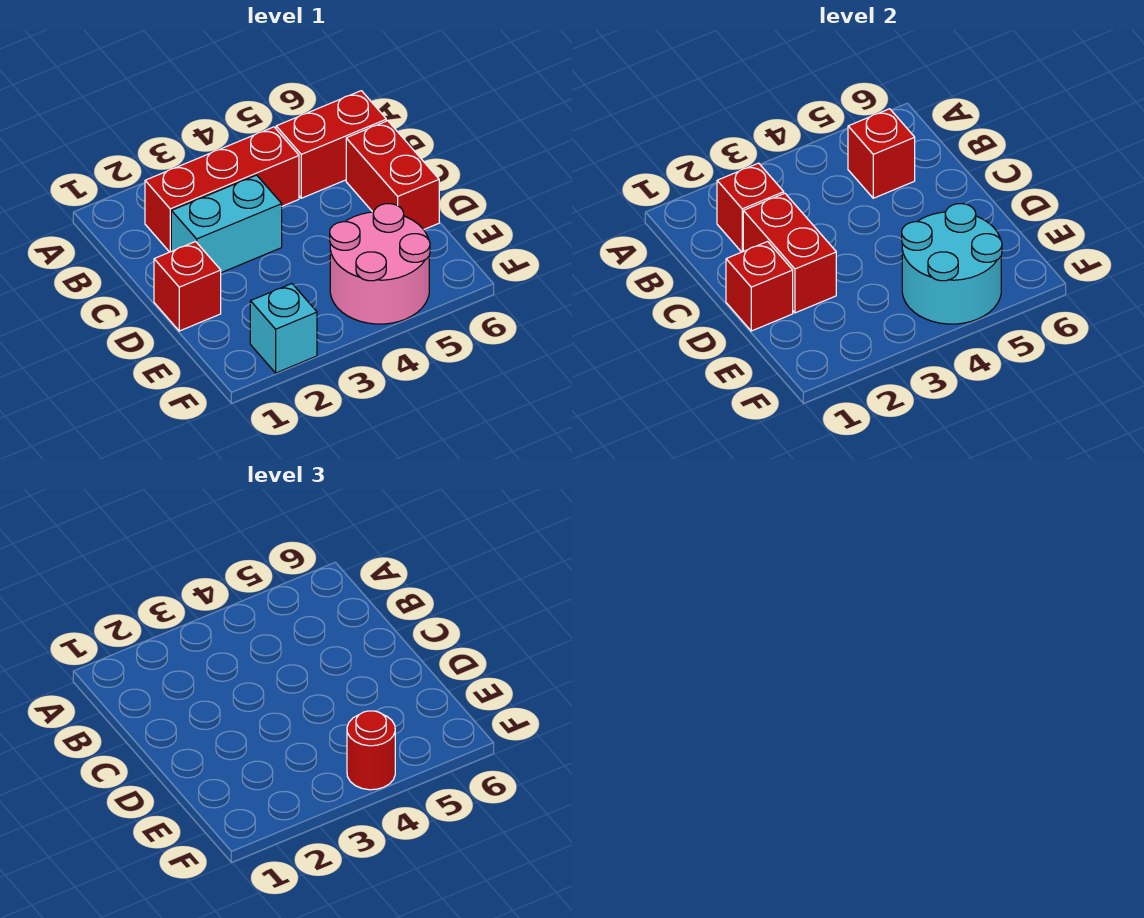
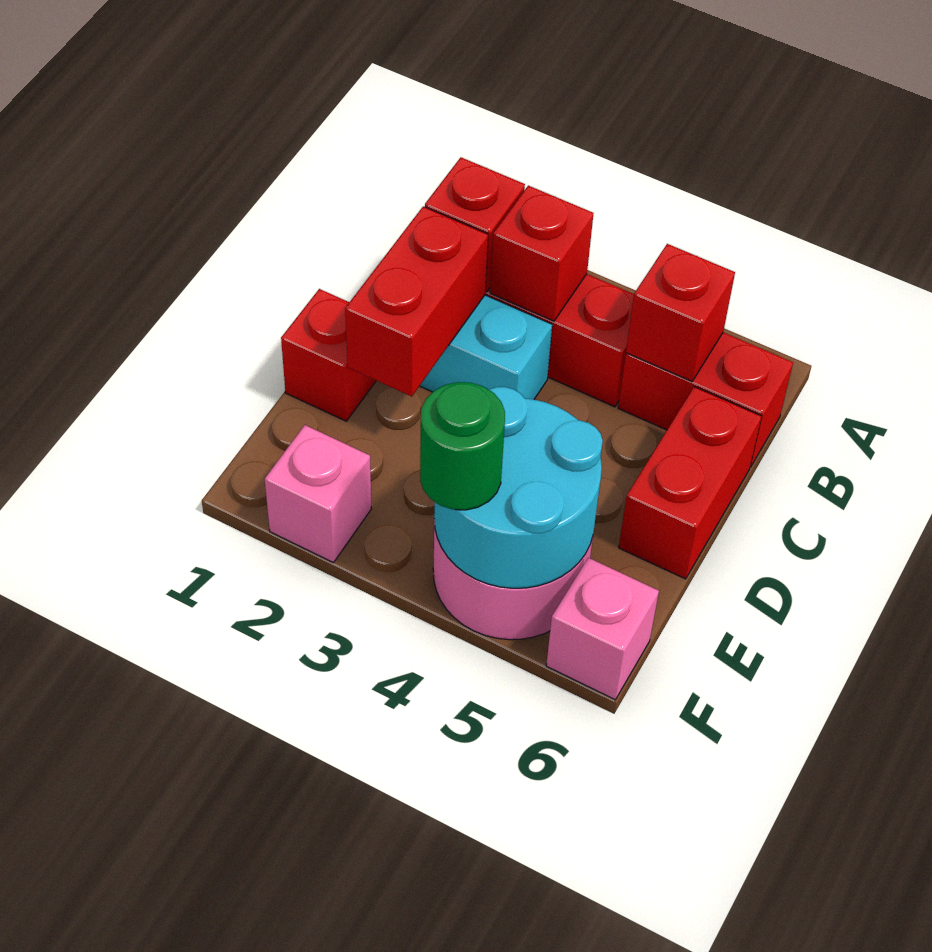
red 1x1 brick [726,242,793,331] -> red 1x1 brick moved to [490,186,594,321]
cyan 1x1 brick [250,284,317,373] -> pink 1x1 brick [265,425,372,563]
red 1x1 round brick [347,711,395,790] -> green 1x1 round brick [420,382,505,510]
none -> pink 1x1 brick [546,558,659,700]

